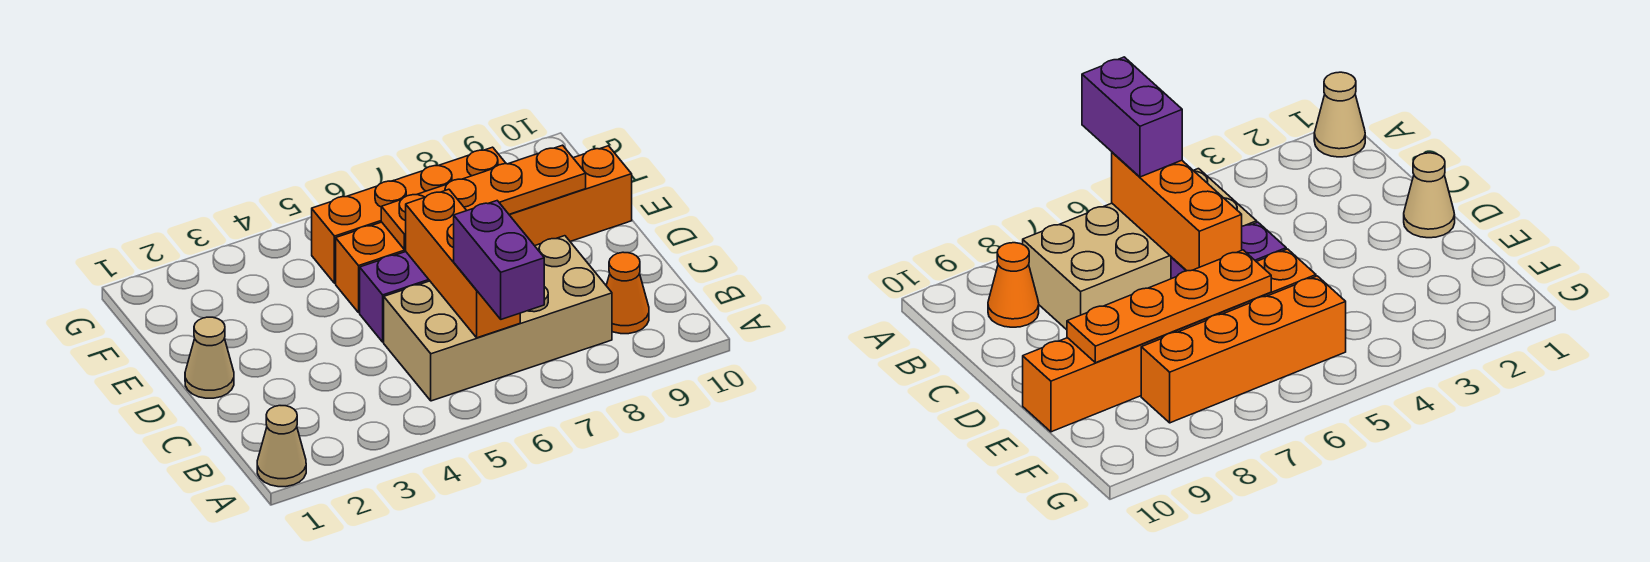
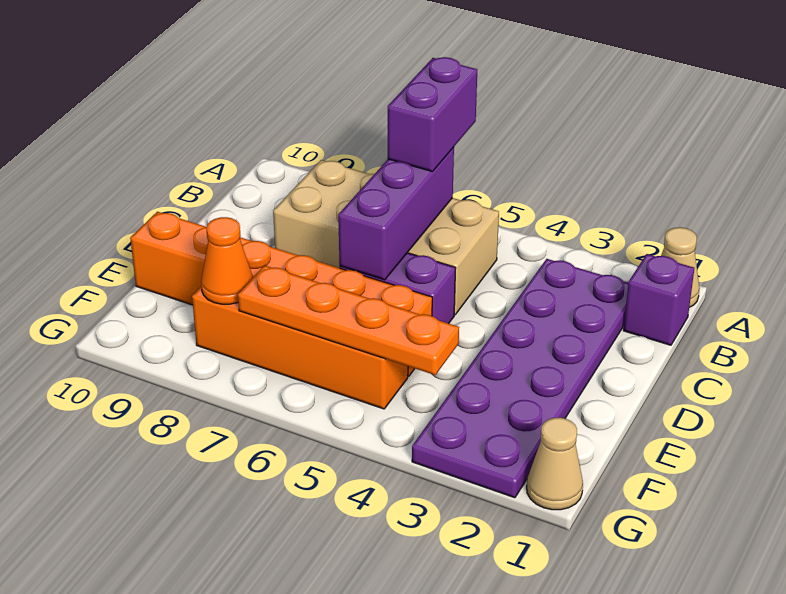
none -> purple 1x1 brick [623,254,694,345]
none -> purple 2x6 plate [412,259,628,498]
orange 1x3 brick [406,189,520,338] -> purple 1x3 brick [338,147,454,280]
orange 1x1 cone [606,252,649,334] -> orange 1x1 cone moved to [201,217,253,304]
tan 1x1 cone [185,317,234,398] -> tan 1x1 cone moved to [527,418,583,510]
orange 1x4 plate [381,145,586,250] -> orange 1x4 plate moved to [238,265,459,375]

